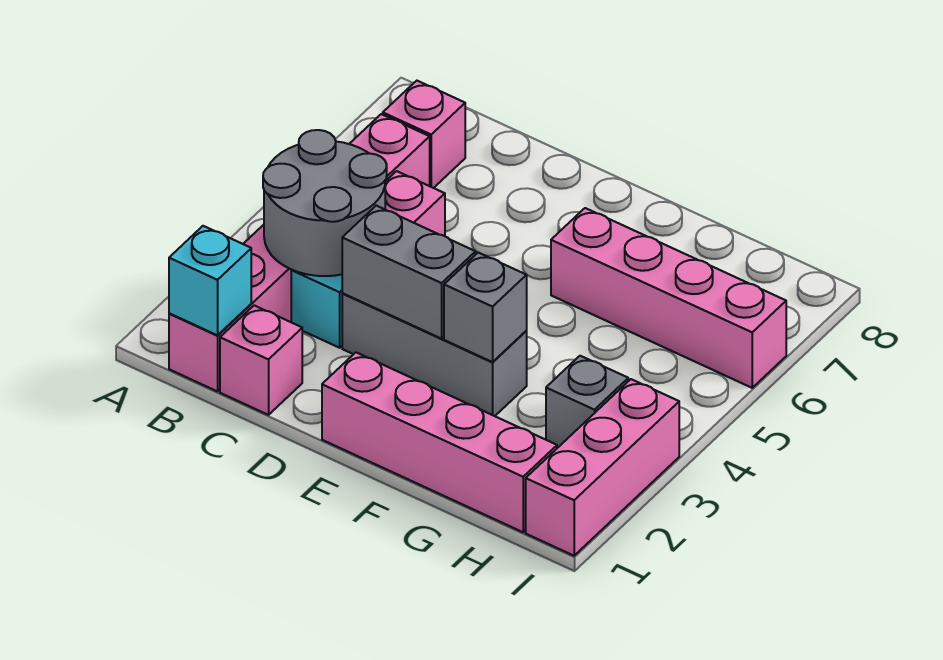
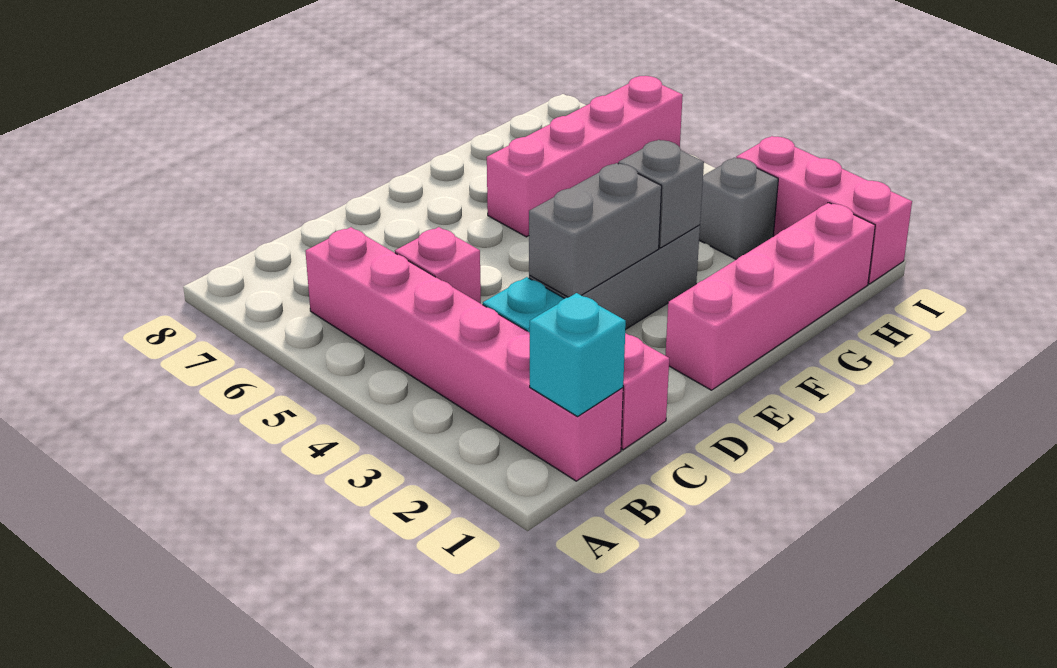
grey 2x2 round brick [263,130,387,276] -> none
pink 1x1 brick [383,81,465,188] -> none

